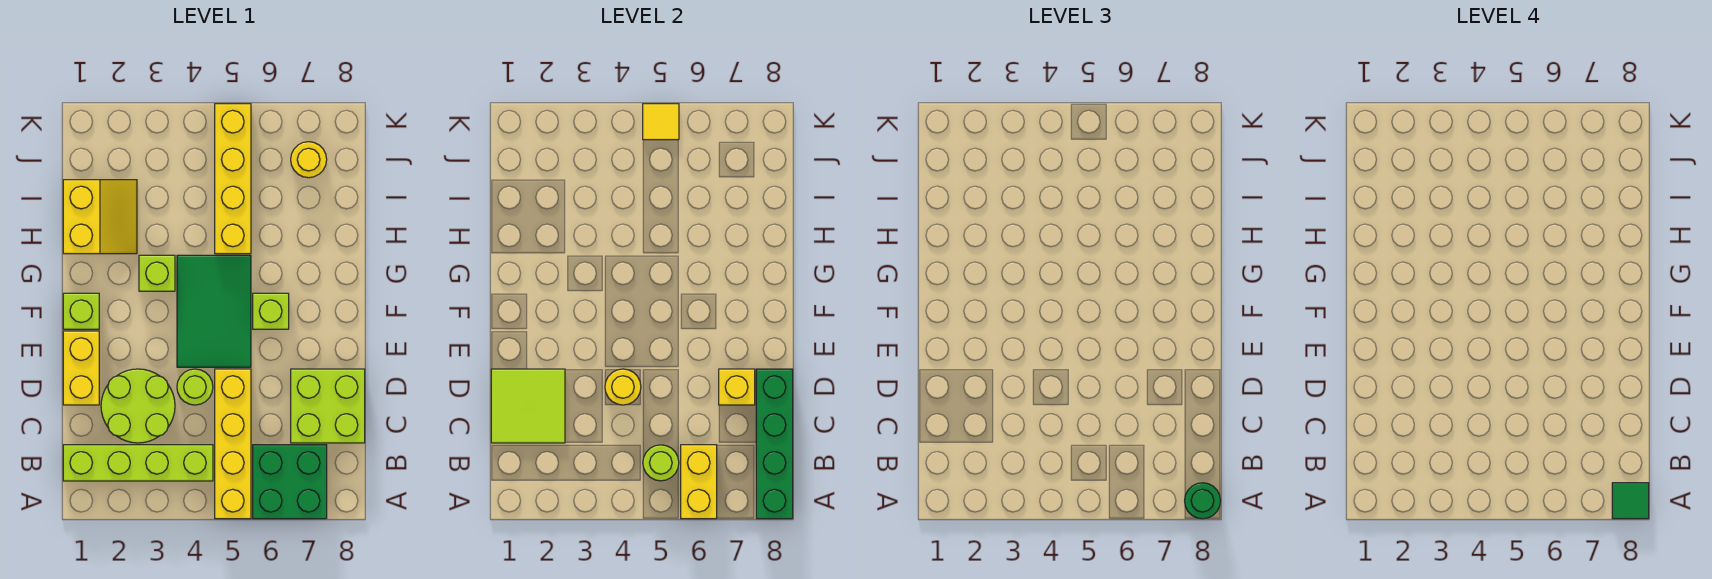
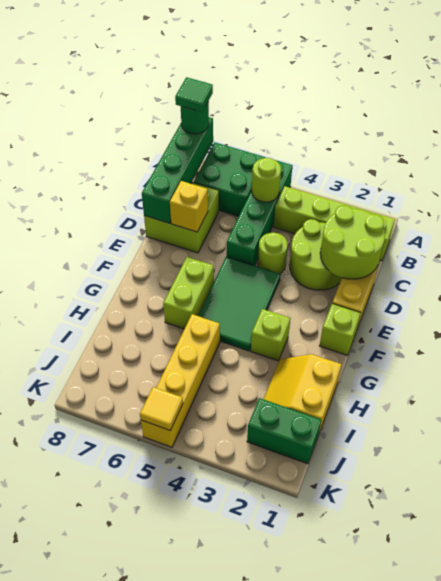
yellow 1x4 brick [215,369,251,519] -> green 1x4 brick [227,161,292,266]
yellow 1x2 brick [681,445,717,519] -> none
lime 2x2 tile [491,369,565,443] -> lime 2x2 round brick [320,206,385,279]
yellow 1x1 round brick [605,369,641,405] -> none
lime 1x1 brick [253,293,289,329] -> lime 1x2 brick [163,257,214,329]
none -> green 1x2 brick [247,398,321,464]
yellow 1x1 round brick [291,142,327,178] -> none

